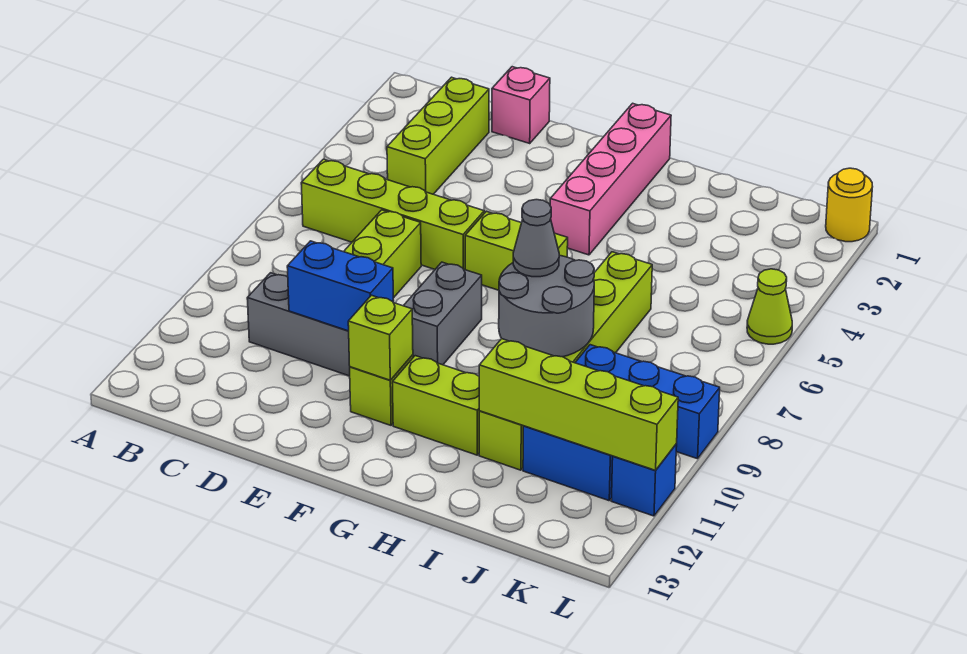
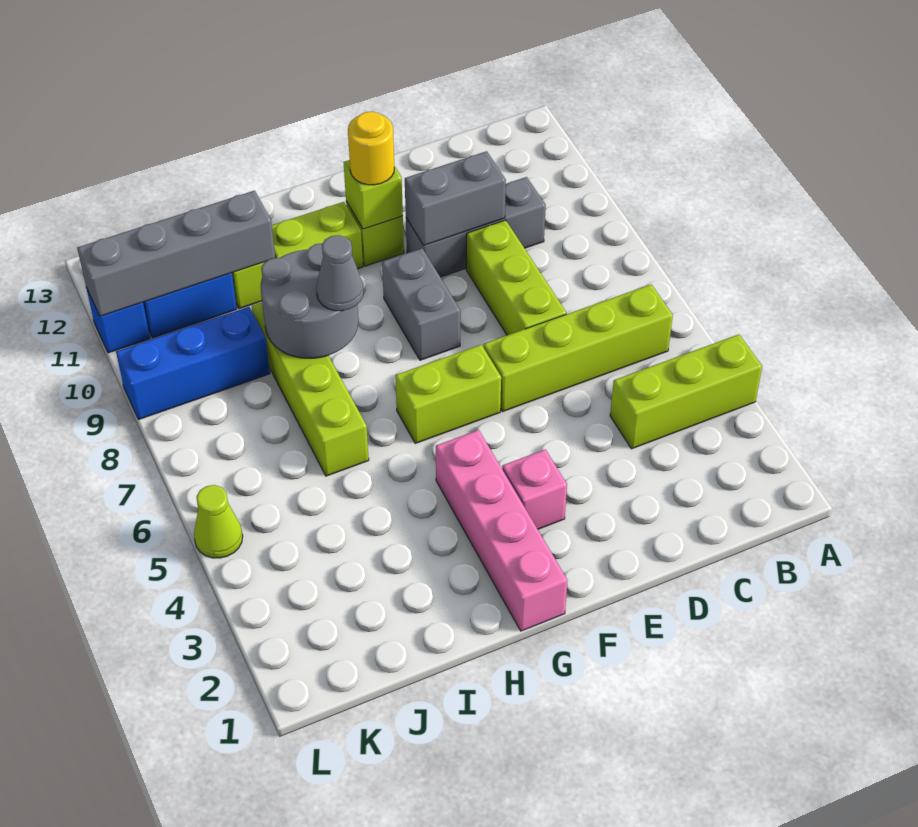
lime 1x3 brick [387,77,489,194] -> lime 1x3 brick turned to [610,334,762,449]
pink 1x1 brick [492,67,550,143] -> pink 1x1 brick moved to [502,449,567,529]
blue 1x2 brick [287,241,394,331] -> grey 1x2 brick [405,151,506,245]
lime 1x4 brick [479,339,678,470] -> grey 1x4 brick [77,191,275,316]
yellow 1x1 round brick [826,168,873,242] -> yellow 1x1 round brick moved to [348,112,394,185]

